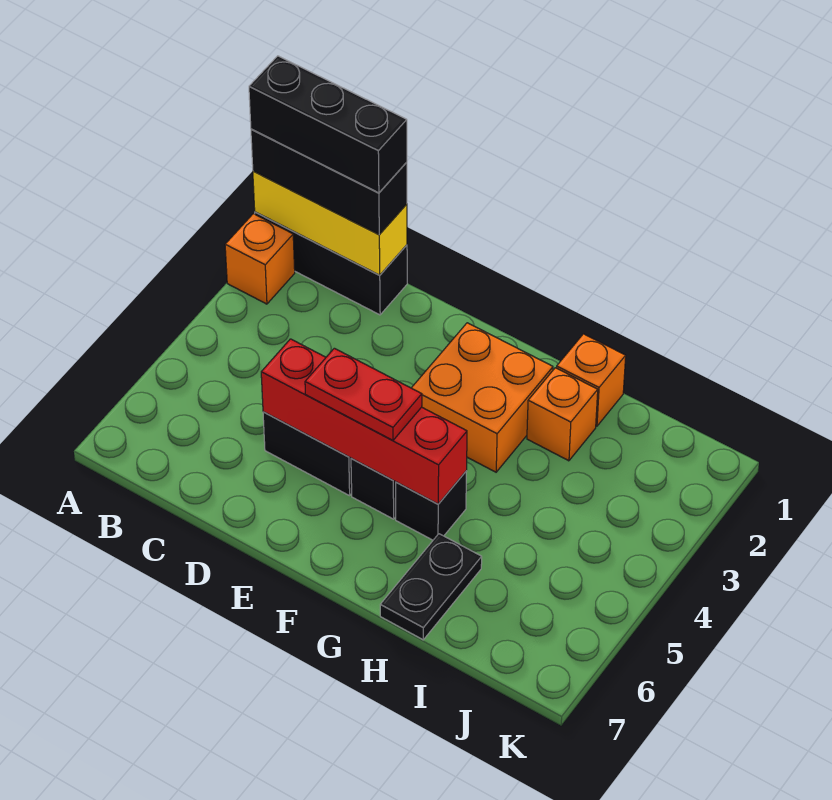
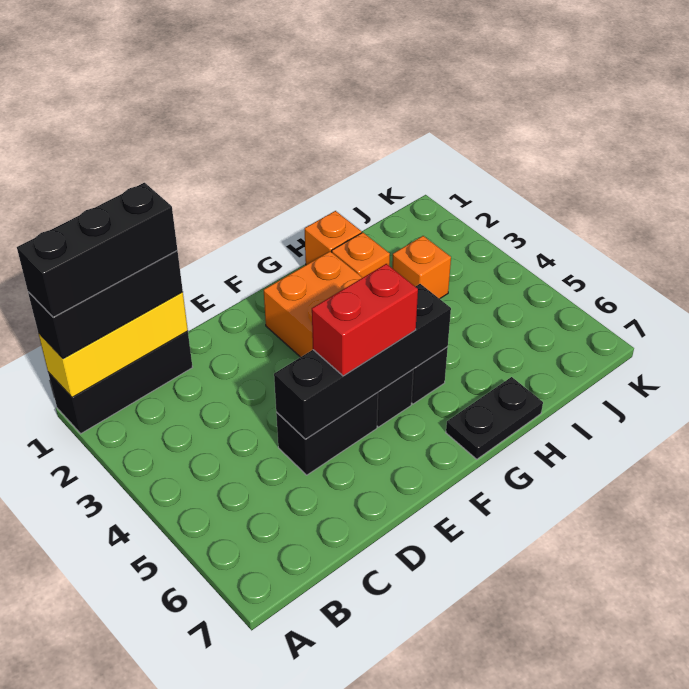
orange 1x1 brick [225,214,295,304] -> orange 1x1 brick moved to [392,236,451,299]
red 1x4 brick [261,339,467,504] -> black 1x4 brick [274,284,451,439]
red 1x2 plate [305,348,422,441] -> red 1x2 brick [312,264,418,376]
black 1x2 plate [380,534,482,640] -> black 1x2 plate turned to [446,377,543,459]

